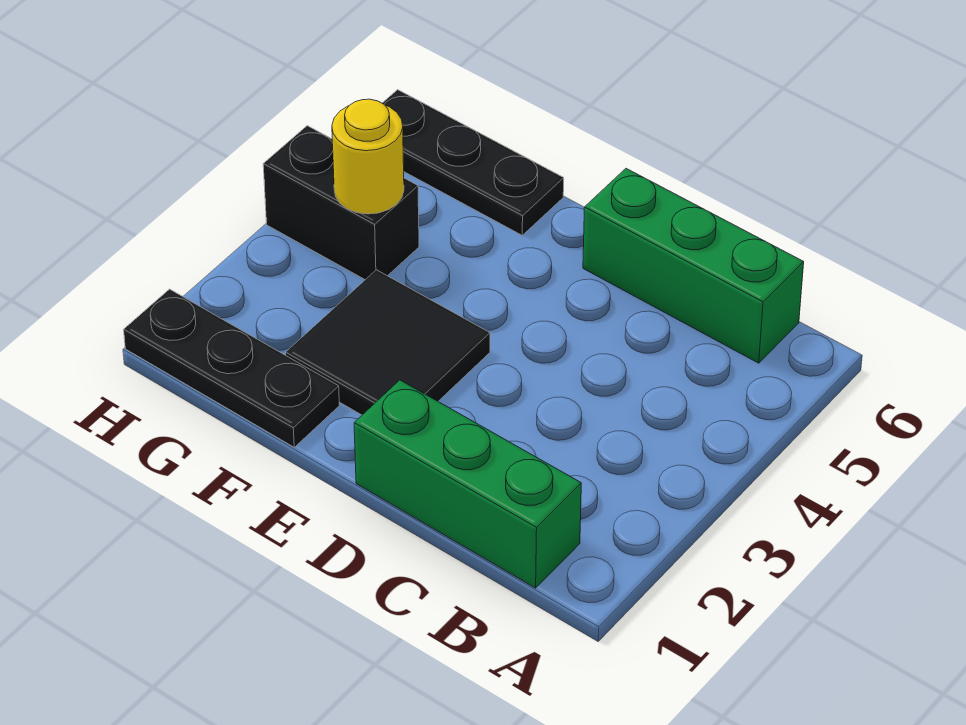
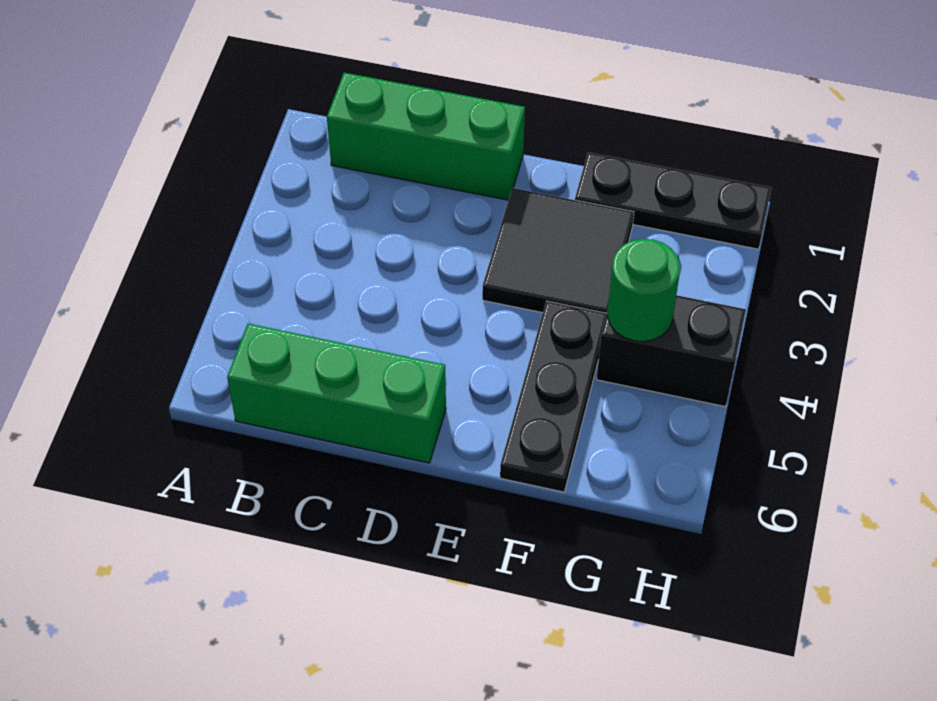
black 1x3 plate [382,90,564,235] -> black 1x3 plate turned to [500,301,606,492]
yellow 1x1 round brick [332,99,404,214] -> green 1x1 round brick [607,239,680,342]

